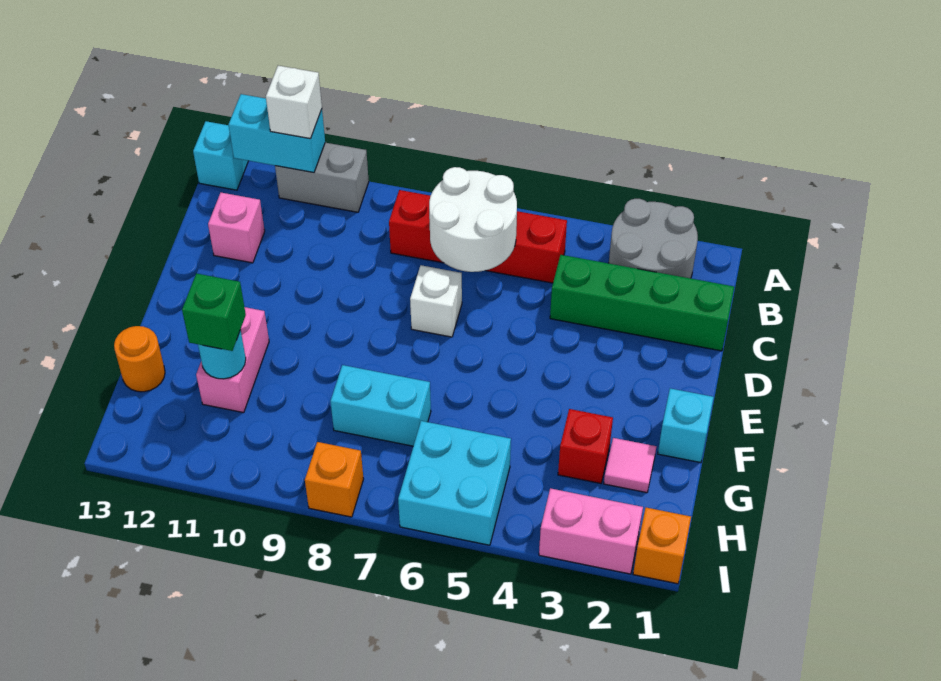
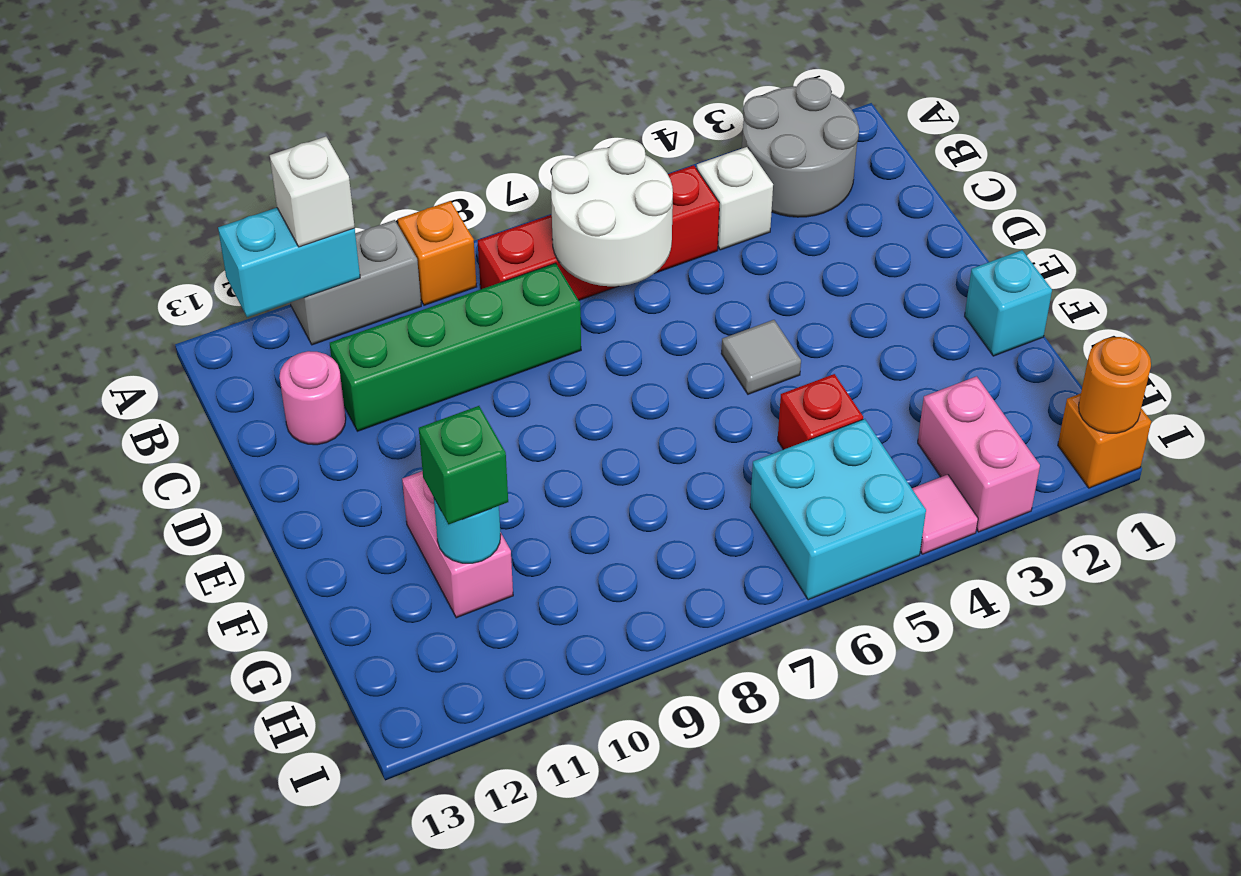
cyan 1x1 brick [193,121,248,190] -> none
green 1x4 brick [550,255,734,351] -> green 1x4 brick moved to [330,263,581,431]
pink 1x1 brick [208,193,265,263] -> pink 1x1 round brick [279,351,346,445]
white 1x1 brick [410,265,462,337] -> white 1x1 brick moved to [696,147,773,250]
none -> grey 1x1 tile [721,320,801,394]
pink 1x1 tile [604,438,656,493] -> pink 1x1 tile moved to [912,474,978,554]
red 1x1 brick [558,409,613,483] -> red 1x1 brick moved to [778,374,863,450]
cyan 1x2 brick [330,365,431,446] -> none
orange 1x1 round brick [114,326,165,392] -> orange 1x1 round brick moved to [1079,337,1151,433]
pink 1x2 brick [539,488,643,574] -> pink 1x2 brick turned to [918,376,1040,532]
orange 1x1 brick [305,442,363,517] -> orange 1x1 brick moved to [398,201,477,305]

